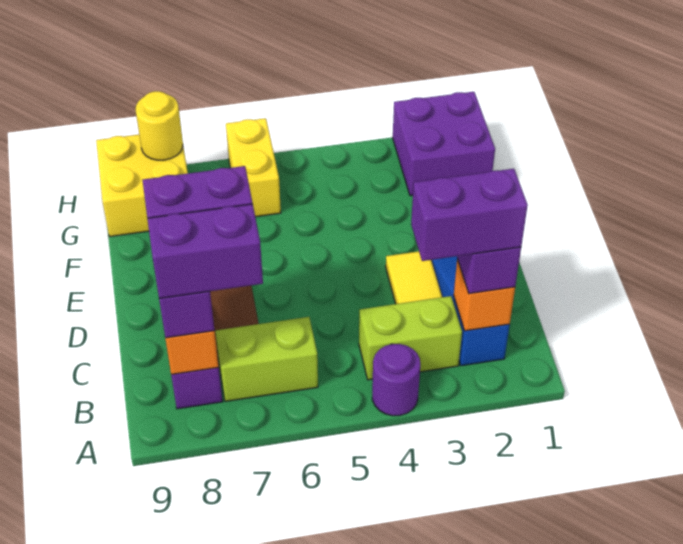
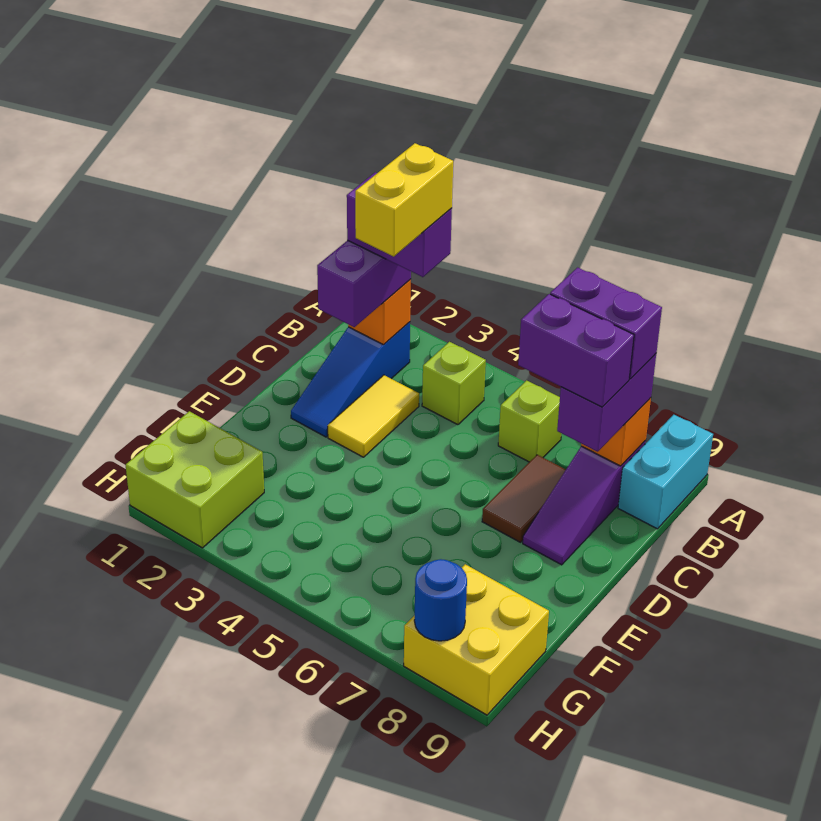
purple 1x1 round brick [372,344,420,416] -> none
none -> cyan 1x2 brick [618,415,713,529]
lime 1x2 brick [359,296,462,380] -> lime 1x1 brick [422,342,486,425]
lime 1x2 brick [215,317,318,401] -> lime 1x1 brick [498,380,561,462]
purple 2x2 brick [393,92,495,196] -> lime 2x2 brick [126,411,264,548]
yellow 1x2 brick [226,118,281,217] -> yellow 1x2 brick moved to [355,143,453,257]
yellow 1x1 round brick [136,91,183,160] -> blue 1x1 round brick [414,559,467,641]

